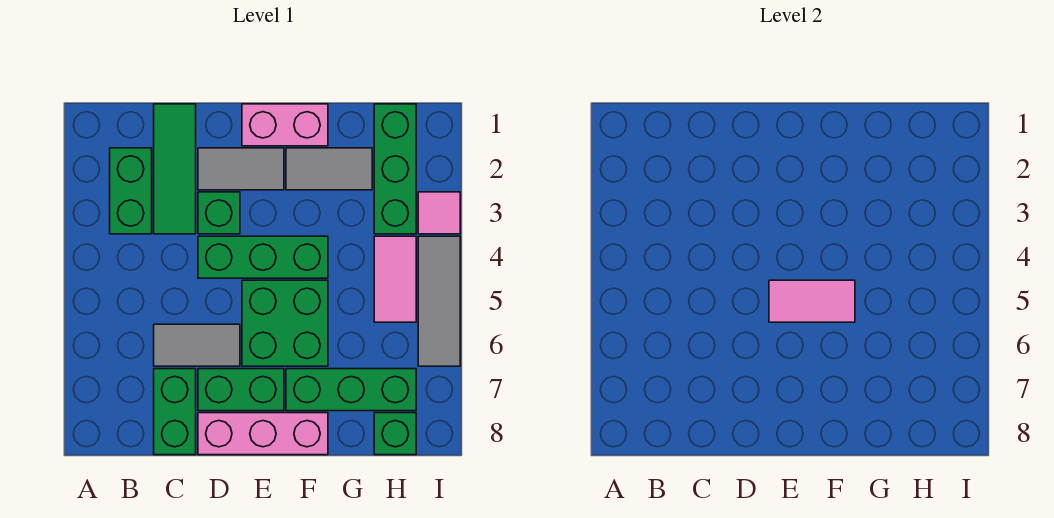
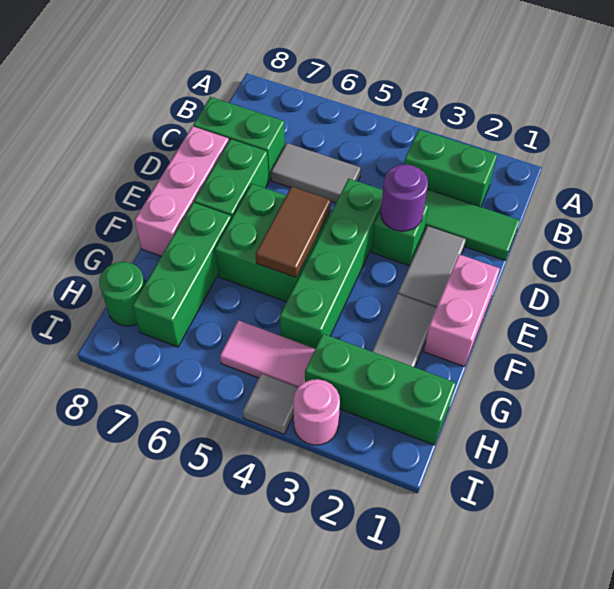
grey 1x2 tile [154,324,240,366] -> grey 1x2 tile turned to [271,143,361,203]
none -> purple 1x1 round brick [381,164,428,231]
green 1x3 brick [198,236,328,278] -> green 1x4 brick [280,179,383,349]
pink 1x2 tile [769,280,855,322] -> brown 1x2 tile [256,187,331,278]
green 1x1 brick [374,413,416,455] -> green 1x1 round brick [99,262,145,326]
pink 1x1 tile [418,192,460,234] -> pink 1x1 round brick [293,379,340,445]
grey 1x3 tile [418,236,460,366] -> grey 1x1 tile [243,374,298,434]

